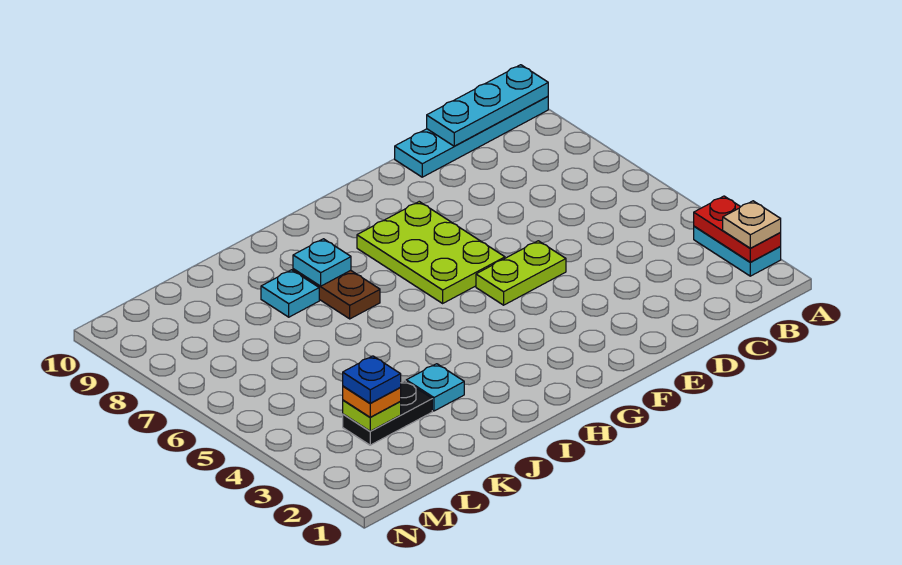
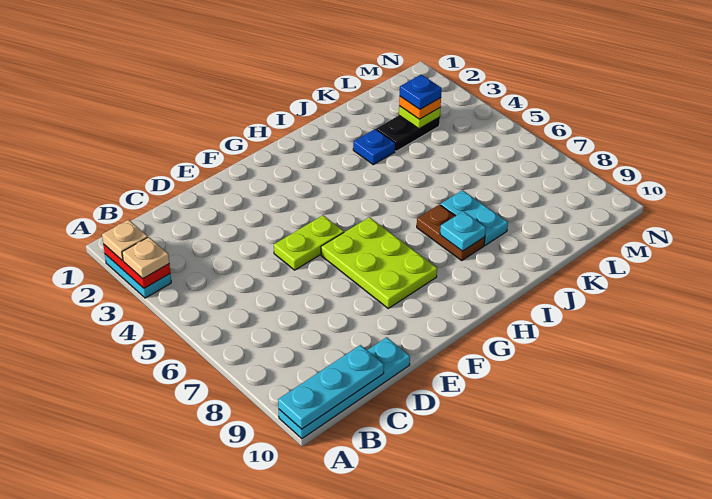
none -> tan 1x1 plate [122,237,169,279]
cyan 1x1 plate [406,364,464,411] -> blue 1x1 plate [353,129,395,165]
cyan 1x1 plate [261,270,319,317] -> cyan 1x2 plate [441,190,508,245]

